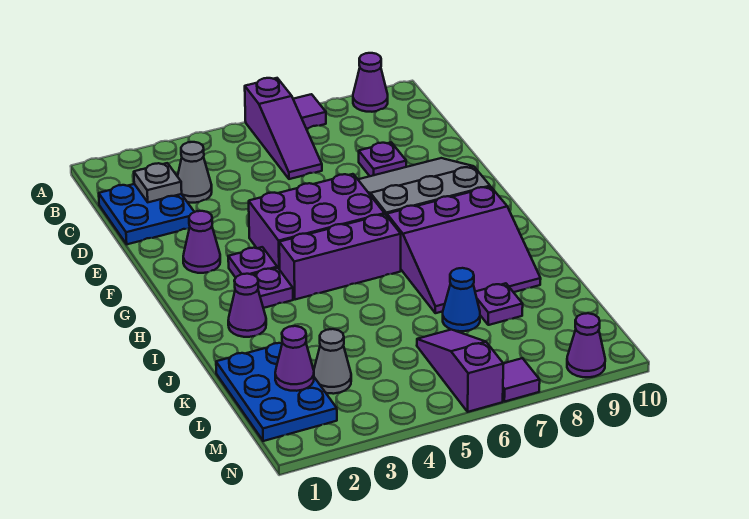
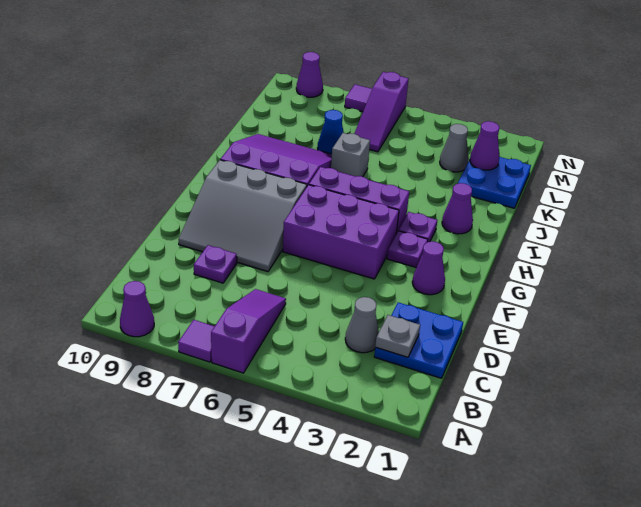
none -> grey 1x1 brick [331,133,370,177]
blue 2x3 plate [216,343,337,441] -> blue 2x2 plate [458,157,531,208]
purple 1x1 plate [475,283,523,325] -> none

